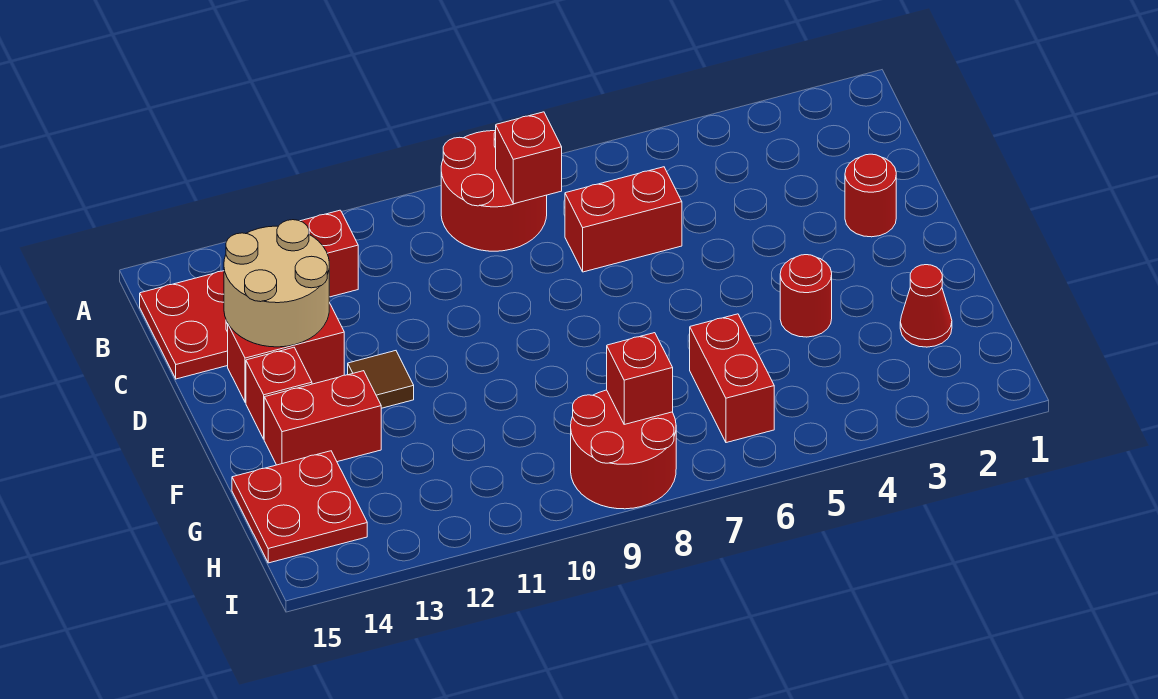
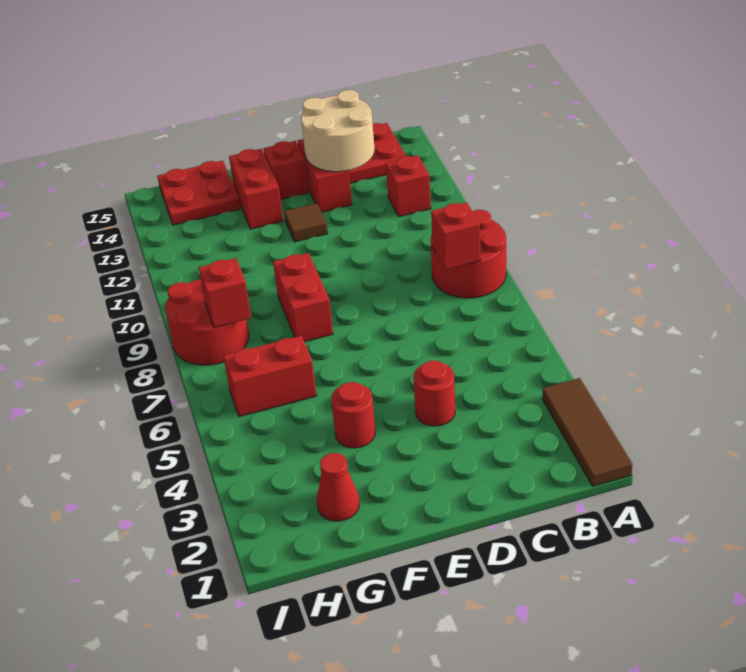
none -> brown 1x3 tile [542,378,633,486]
red 1x2 brick [565,167,682,272] -> red 1x2 brick moved to [273,253,333,342]
red 1x1 round brick [845,154,896,237] -> red 1x1 round brick moved to [413,361,455,426]

